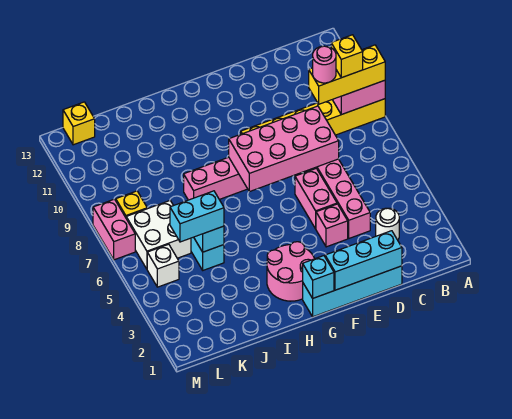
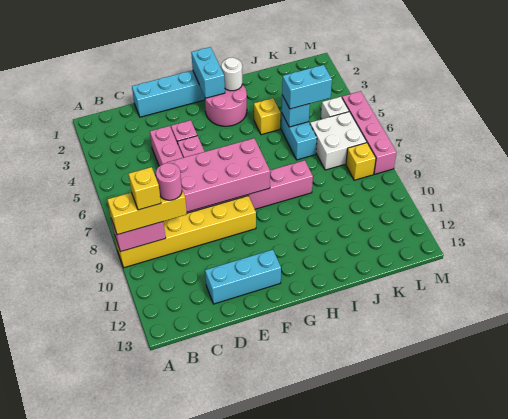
white 1x1 round brick [376,208,399,240] -> white 1x1 round brick moved to [221,57,242,91]
cyan 1x3 brick [325,231,402,290] -> cyan 1x3 brick moved to [205,250,281,304]
cyan 1x1 brick [303,256,334,298] -> cyan 1x2 brick [191,47,225,98]
yellow 1x1 brick [63,102,95,145] -> yellow 1x1 brick moved to [254,98,280,135]
pink 1x2 brick [93,199,135,260] -> pink 1x4 brick [342,91,397,174]

